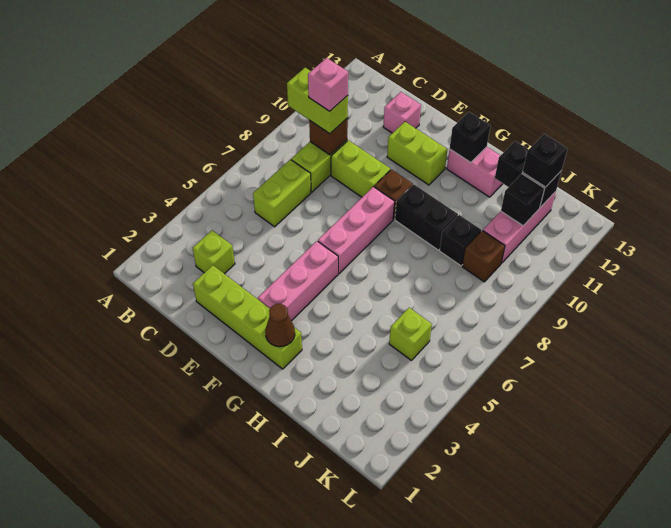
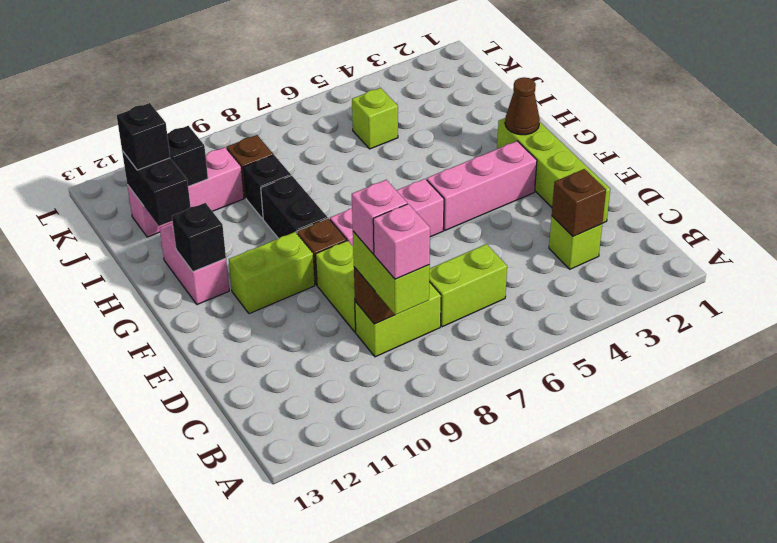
none -> brown 1x1 brick [552,169,606,236]
pink 1x1 brick [383,92,421,133] -> pink 1x1 brick moved to [373,204,430,279]
lime 1x2 brick [387,122,448,185] -> lime 1x2 brick turned to [229,232,315,314]

